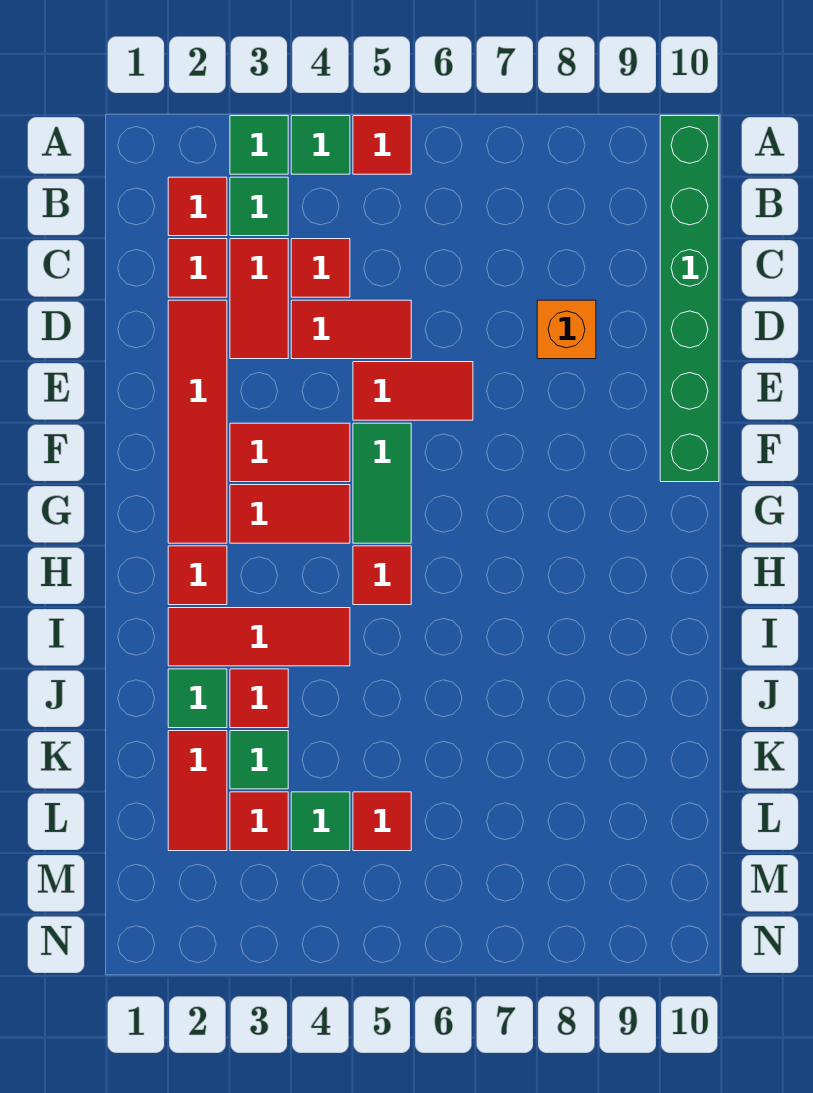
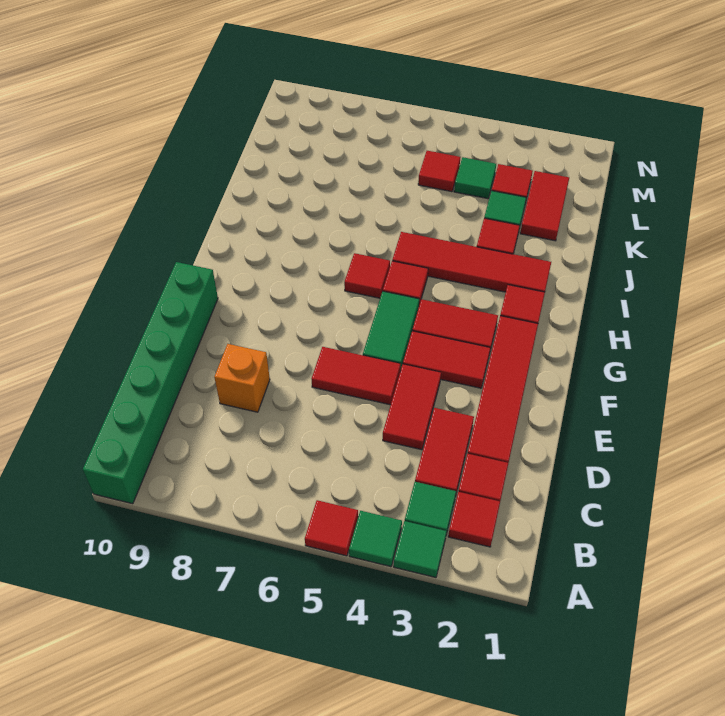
red 1x1 tile [291,239,350,297] -> red 1x1 tile moved to [344,253,390,298]
red 1x2 tile [291,300,411,359] -> red 1x2 tile turned to [383,364,441,450]
red 1x3 tile [168,608,350,666] -> red 1x4 tile [392,232,551,292]
green 1x1 tile [168,669,227,728] -> none

